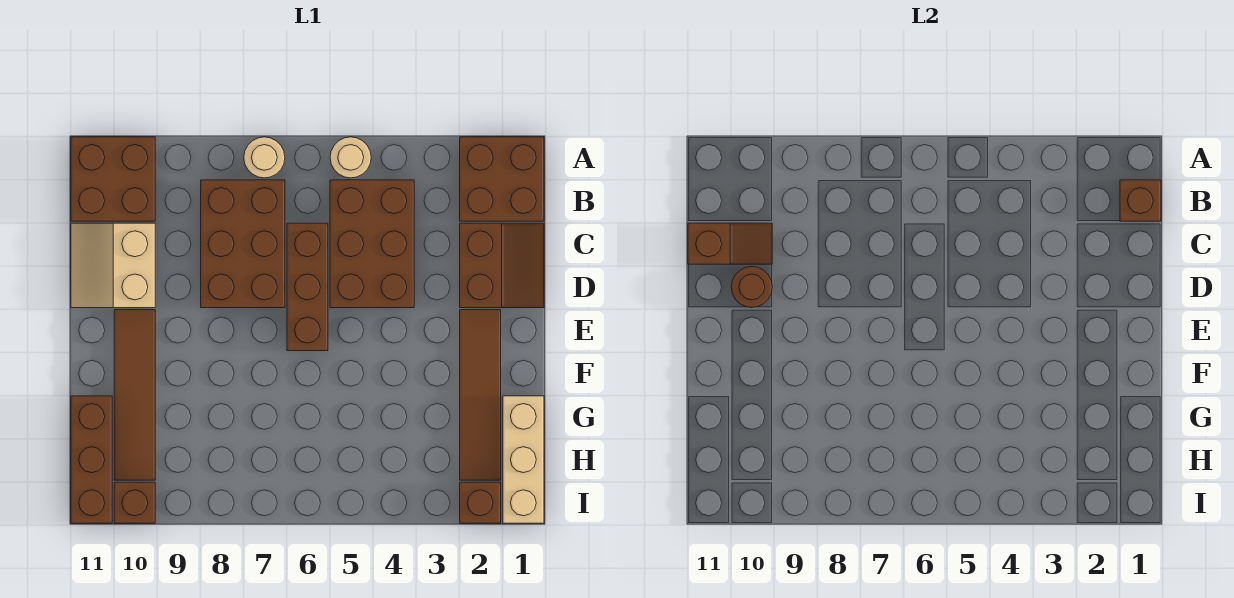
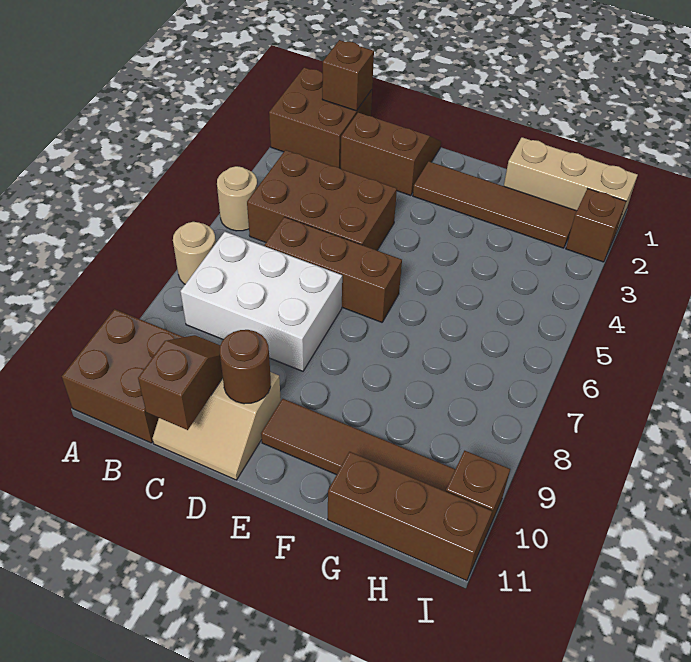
brown 2x3 brick [201,180,285,308] -> white 2x3 brick [180,232,342,371]

